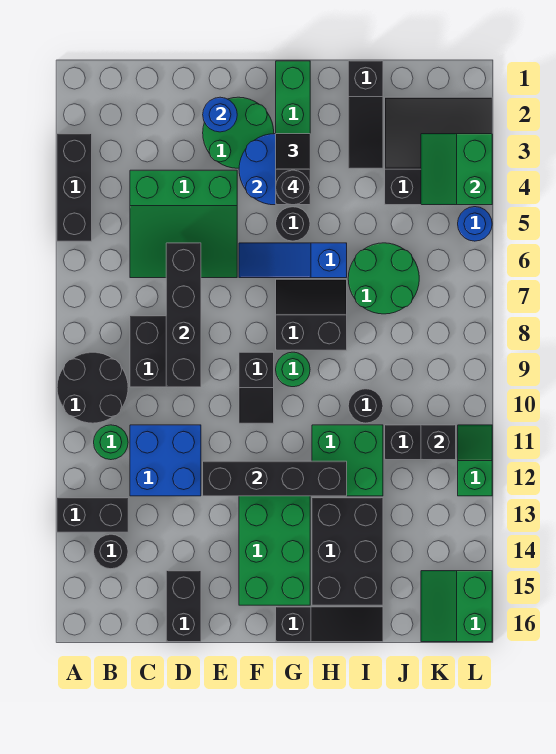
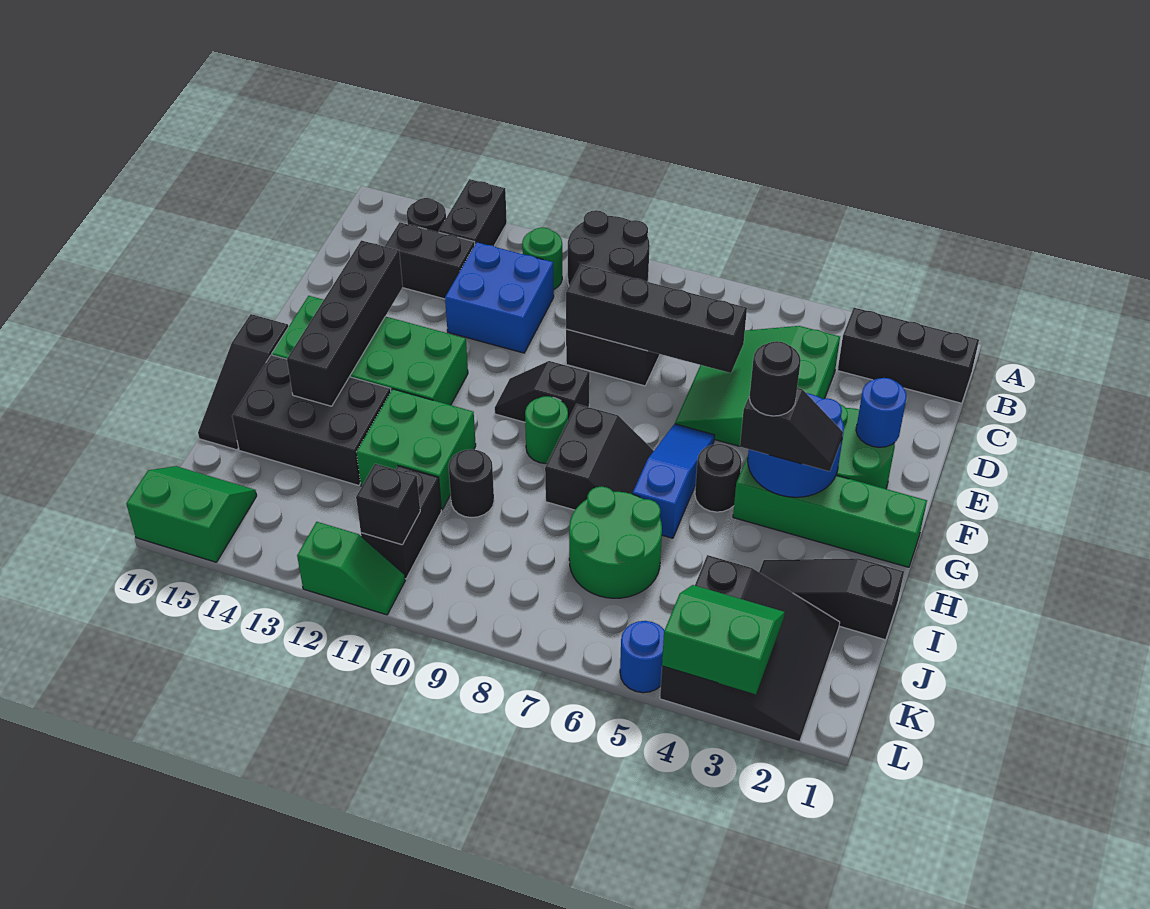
black 1x3 brick [57,134,92,241] -> black 1x3 brick moved to [838,308,979,403]
black 1x2 brick [166,571,201,642] -> black 1x2 brick moved to [385,222,475,299]
black 1x4 brick [203,461,347,496] -> black 1x4 brick moved to [287,240,403,406]

